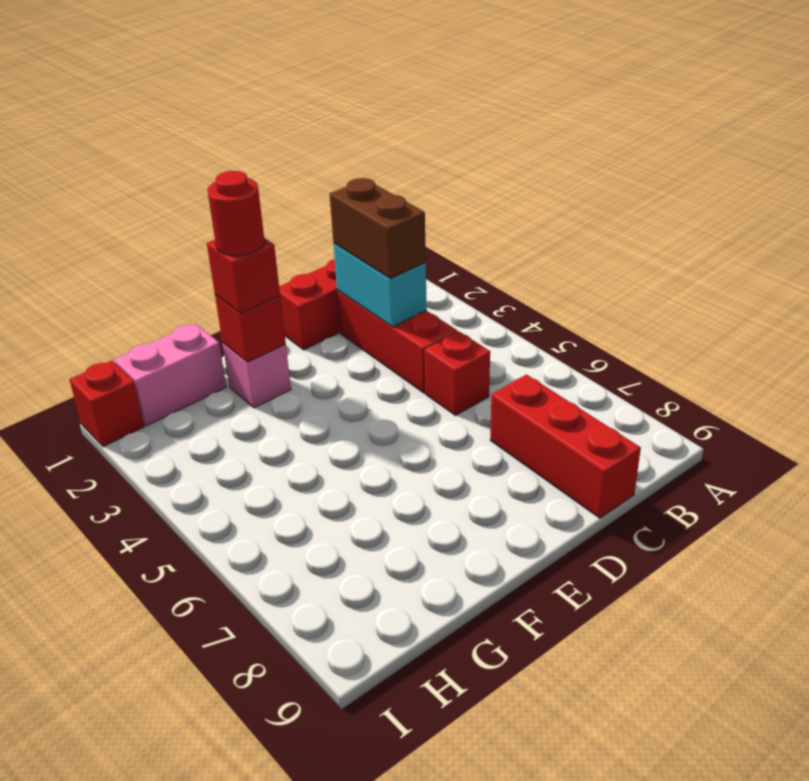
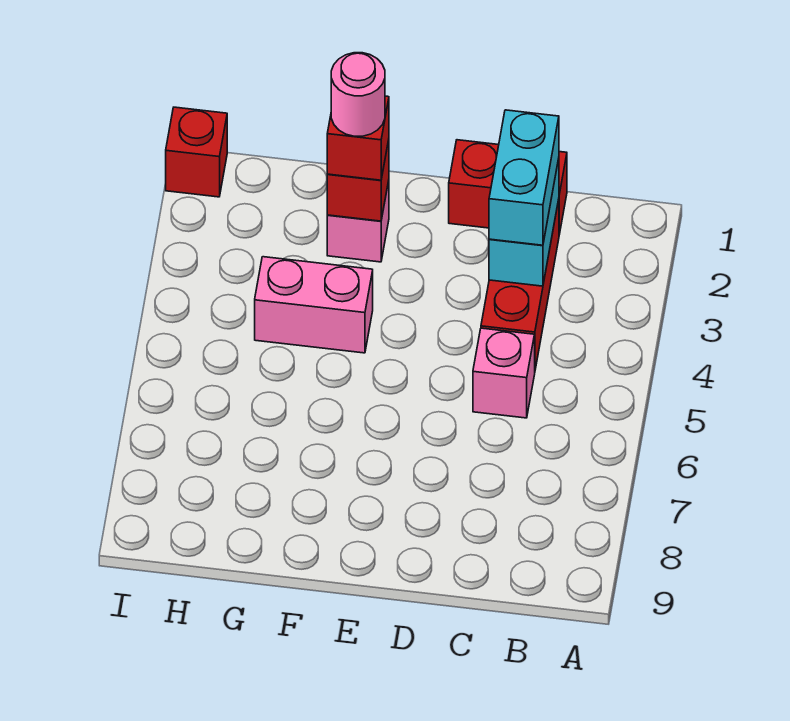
brown 1x2 brick [330,178,426,279] -> cyan 1x2 brick [489,110,559,245]
red 1x1 brick [425,332,490,416] -> pink 1x1 brick [473,328,535,418]
red 1x3 brick [490,374,641,518] -> none
red 1x1 round brick [207,171,265,256] -> pink 1x1 round brick [331,53,385,136]
pink 1x2 brick [114,323,226,426] -> pink 1x2 brick moved to [255,257,373,353]

